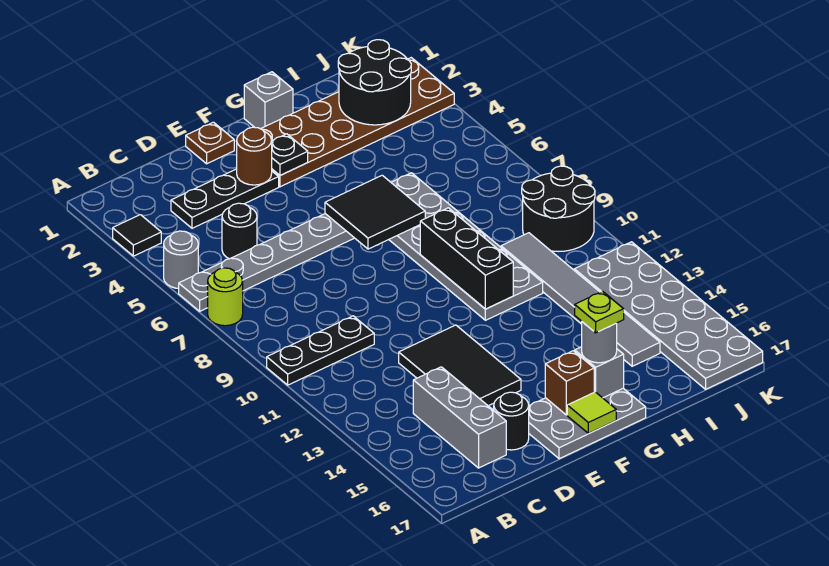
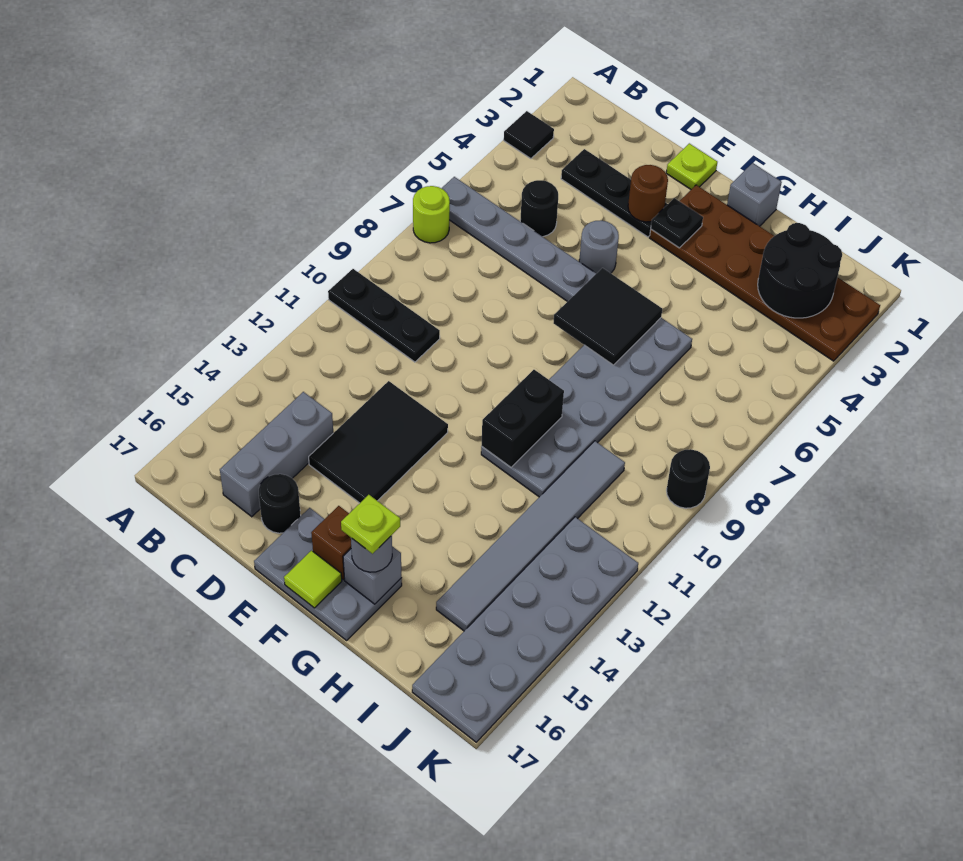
grey 1x1 round brick [164,231,198,289] -> grey 1x1 round brick moved to [579,220,619,273]
brown 1x1 plate [186,122,234,164] -> lime 1x1 plate [666,143,717,189]
black 1x3 brick [420,208,513,309] -> black 1x2 brick [482,370,564,467]
black 2x2 round brick [522,166,595,251] -> black 1x1 round brick [667,449,710,508]

